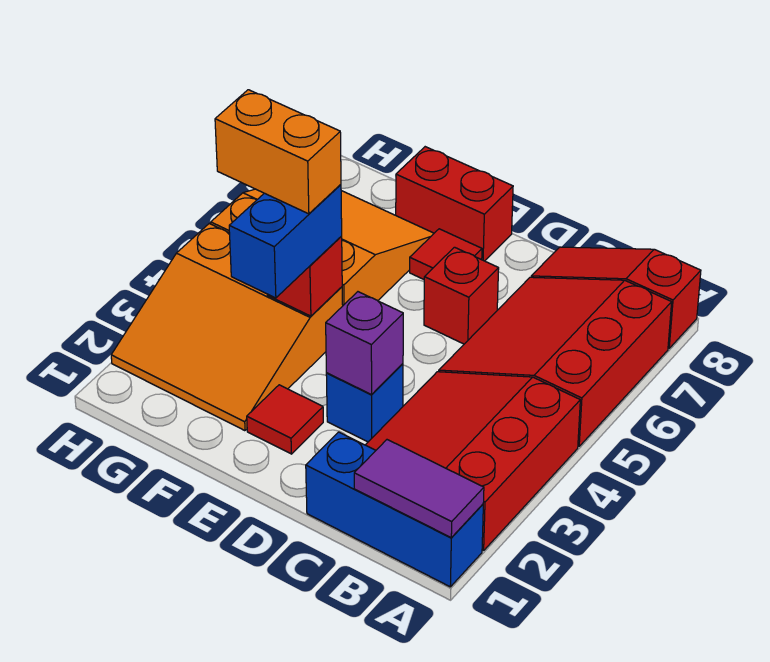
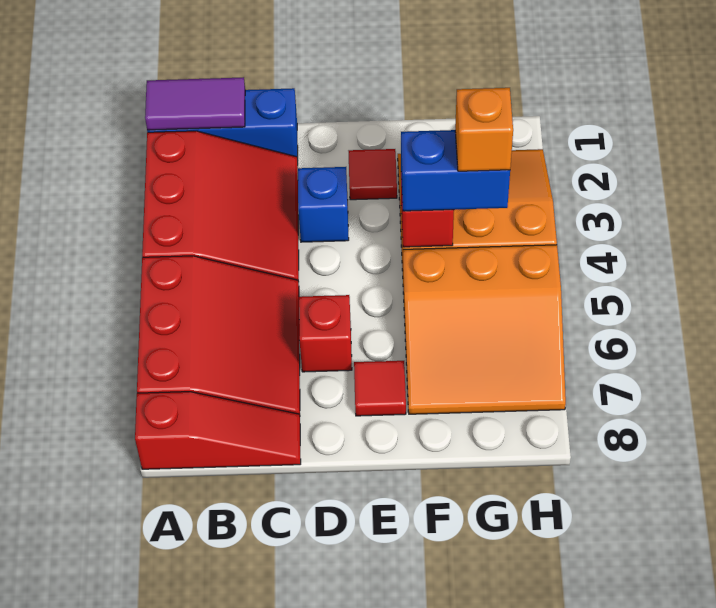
purple 1x1 brick [326,292,403,394] -> none
red 1x2 brick [396,147,513,261] -> none
blue 1x2 brick [229,185,342,298] -> blue 1x2 brick turned to [401,130,510,211]
orange 1x2 brick [215,90,341,214] -> orange 1x1 brick [455,88,513,171]

